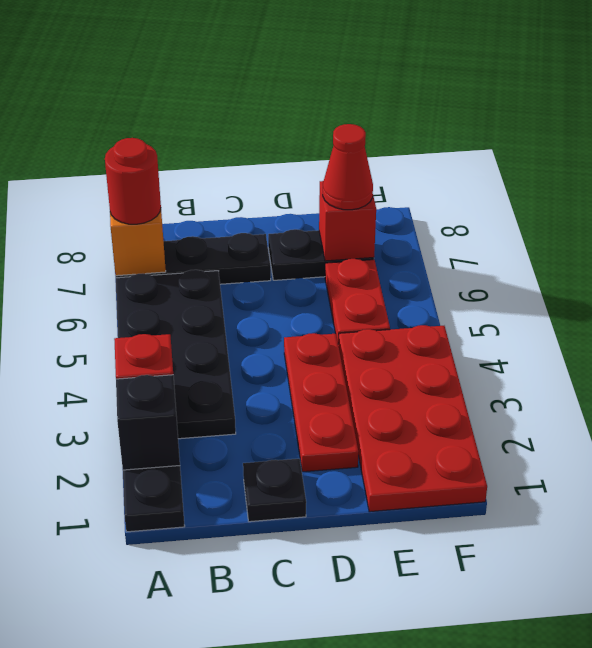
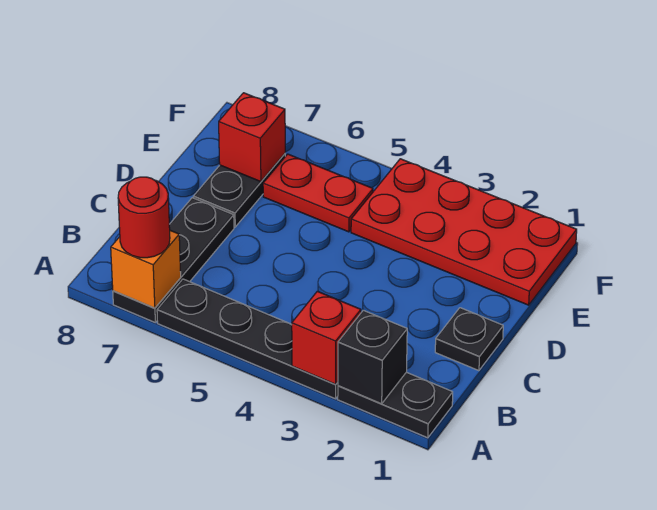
black 2x4 plate [116,270,236,439] -> black 1x4 plate [157,279,338,399]
red 1x3 plate [284,333,358,472] -> none
red 1x1 cone [323,124,373,210] -> none

